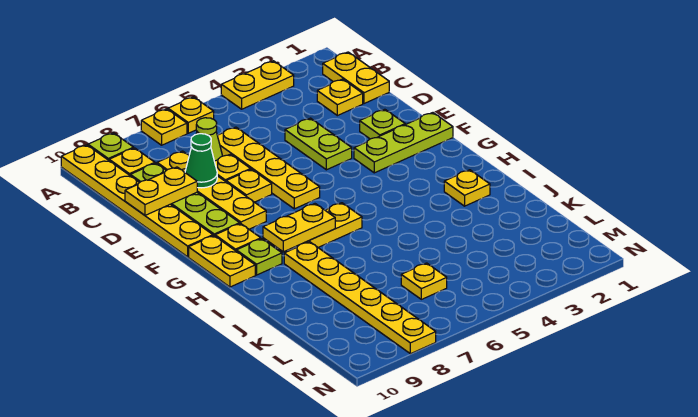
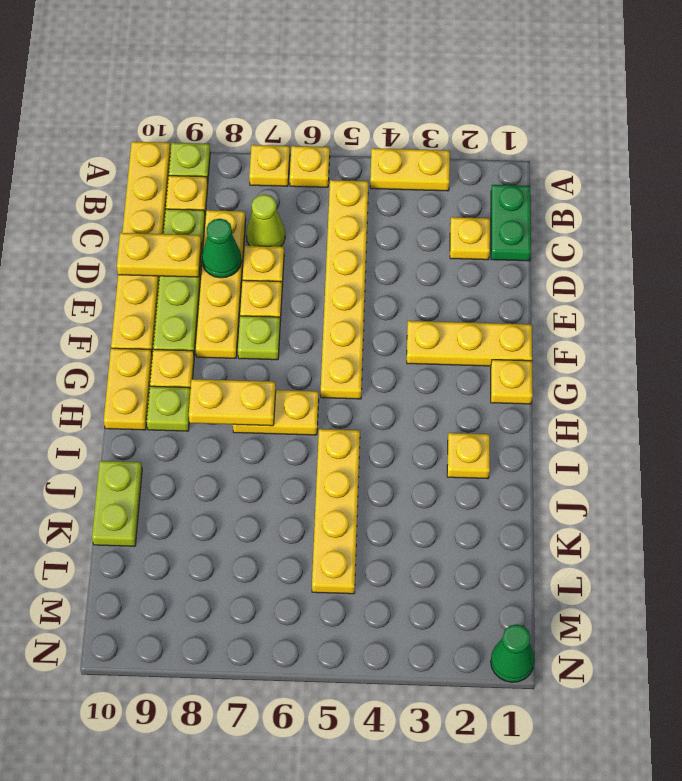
yellow 1x2 plate [323,52,389,104] -> green 1x2 plate [491,185,531,261]
yellow 1x4 plate [217,127,320,209] -> yellow 1x4 plate moved to [312,429,360,594]
lime 1x2 plate [285,118,352,170] -> lime 1x2 plate moved to [92,461,142,546]
lime 1x1 plate [360,109,405,139] -> lime 1x1 plate moved to [238,316,280,360]
lime 1x3 plate [354,113,453,173] -> yellow 1x3 plate [407,321,532,366]
yellow 1x6 plate [284,242,436,354] -> yellow 1x6 plate moved to [321,180,368,399]
yellow 1x1 plate [401,263,447,299] -> yellow 1x1 plate moved to [491,360,533,404]
none -> green 1x1 cone [491,624,535,682]

